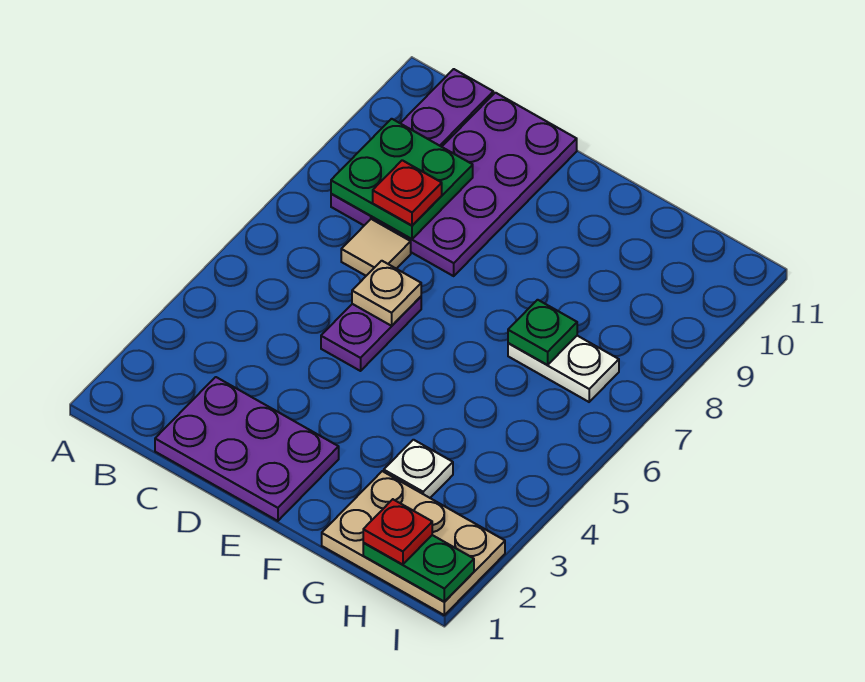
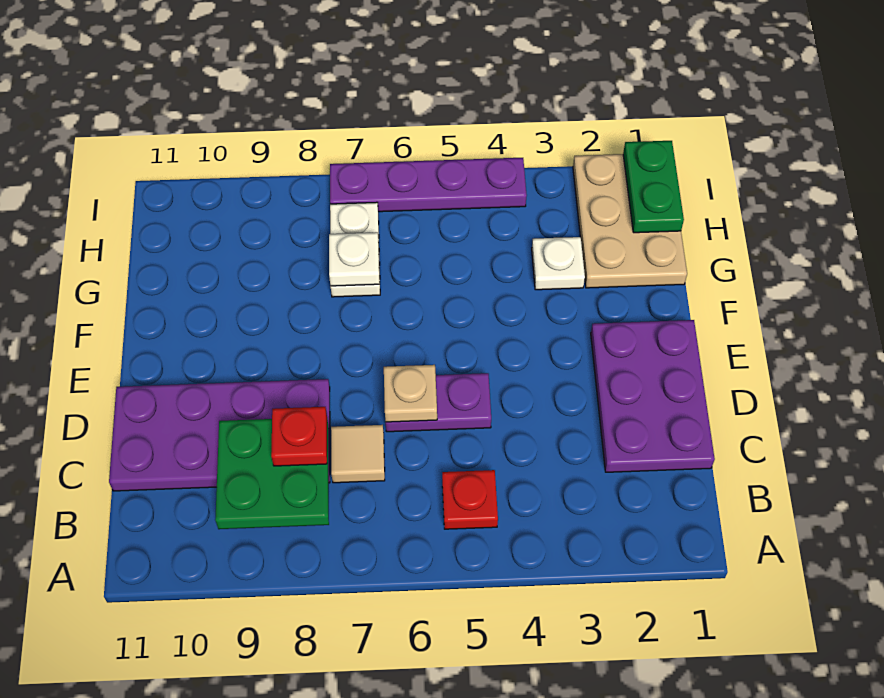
purple 1x4 plate [331,69,493,225] -> purple 1x4 plate moved to [330,158,527,212]
green 1x1 plate [508,300,577,365] -> white 1x1 plate [329,232,380,286]
red 1x1 plate [363,499,432,565] -> red 1x1 plate moved to [442,470,498,529]

